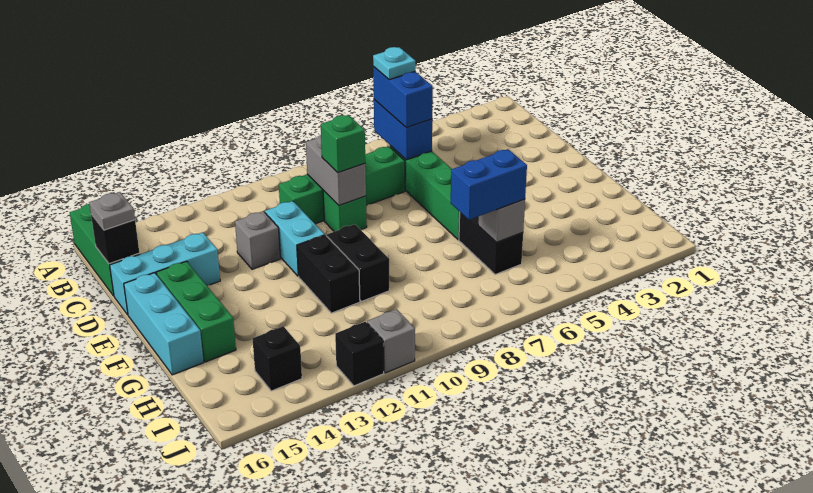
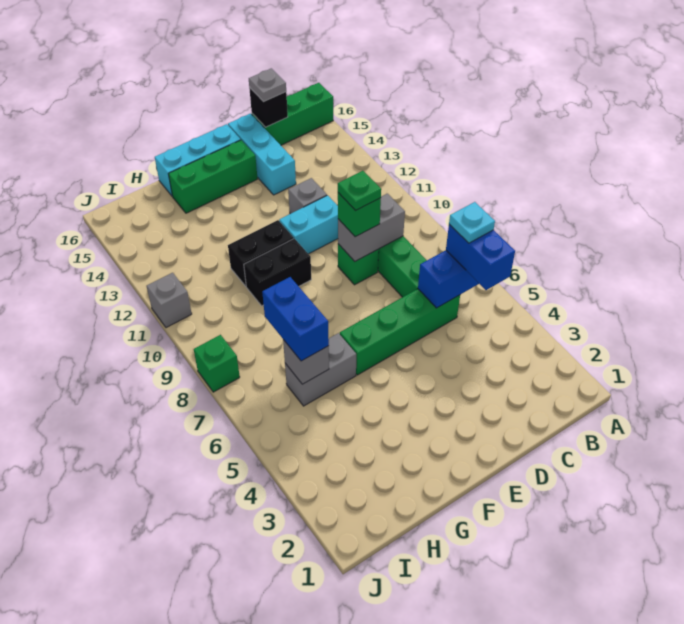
blue 1x2 brick [373,67,433,128] -> blue 1x2 brick turned to [446,224,515,290]
none -> green 1x1 plate [338,171,381,211]
black 1x2 brick [459,212,523,275] -> grey 1x2 brick [285,333,356,406]
black 1x1 brick [252,326,302,391] -> none
none -> green 1x1 brick [194,335,240,392]
black 1x1 brick [335,322,384,386] -> none

